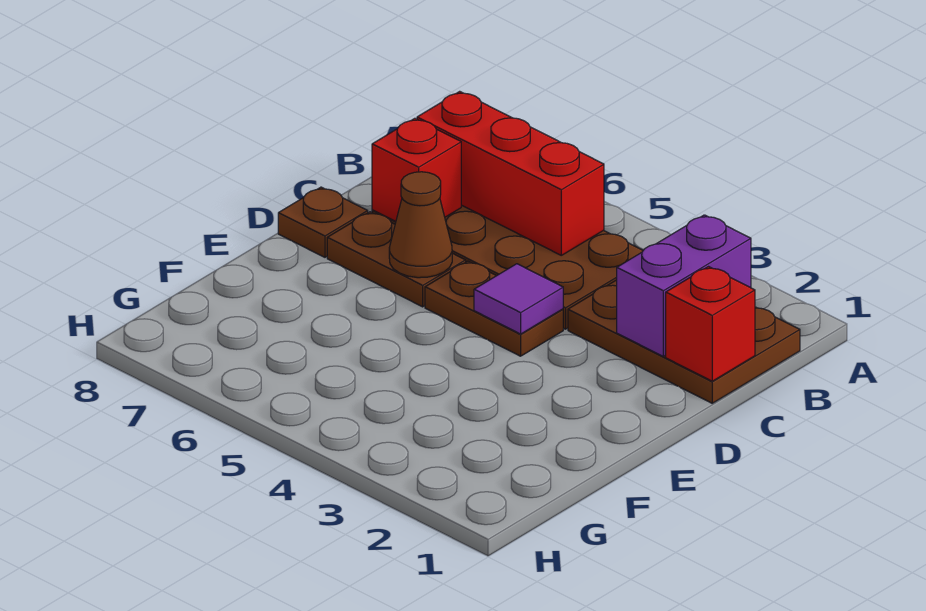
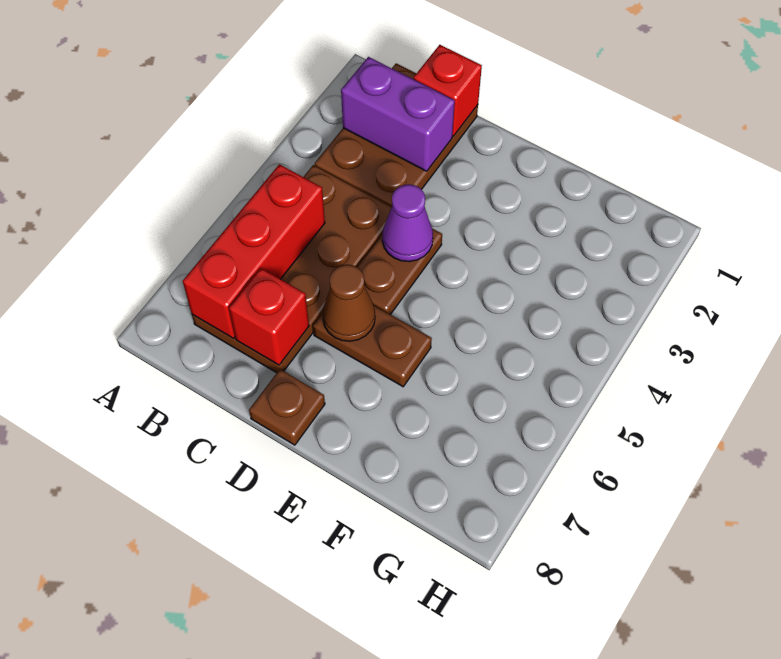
purple 1x1 tile [474,264,563,334] -> purple 1x1 cone [382,184,433,262]
brown 1x2 plate [327,212,466,307] -> brown 1x2 plate turned to [313,306,432,387]

